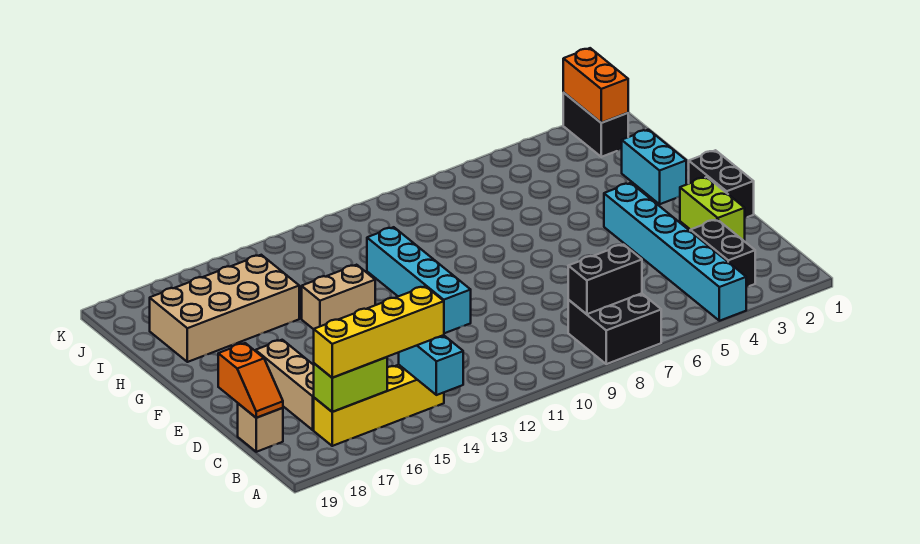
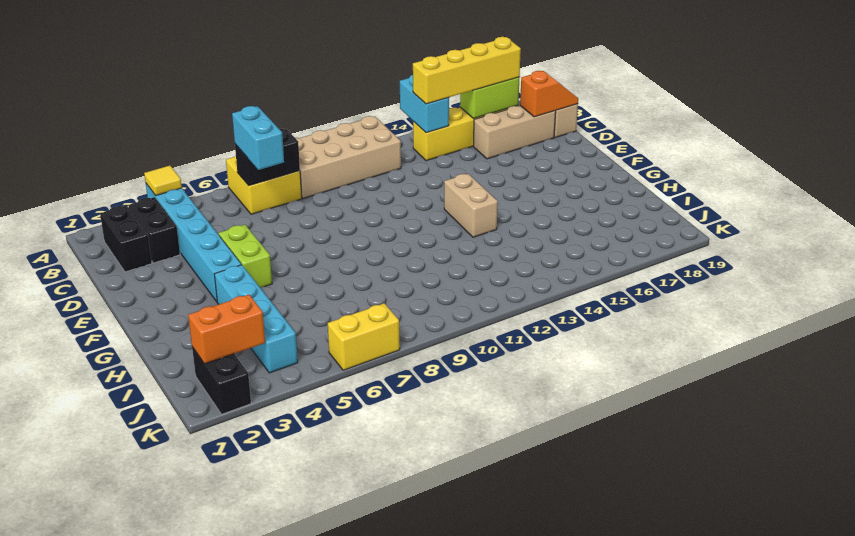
none -> yellow 1x1 tile [144,166,182,195]
black 2x2 brick [568,293,661,364] -> yellow 2x2 brick [226,156,302,214]
tan 1x3 brick [255,340,314,430] -> tan 1x3 brick turned to [473,106,556,159]
orange 1x2 slope [218,343,283,418] -> orange 1x2 slope turned to [520,71,578,117]
lime 1x2 brick [680,177,745,241] -> lime 1x2 brick moved to [218,225,272,288]
black 1x2 brick [689,150,754,218] -> black 1x2 brick moved to [100,205,152,272]
cyan 1x4 brick [367,227,471,333] -> cyan 1x4 brick moved to [214,265,298,373]
cyan 1x2 brick [622,130,686,204] -> cyan 1x2 brick moved to [232,106,284,170]
tan 1x2 brick [302,265,375,329] -> tan 1x2 brick turned to [444,174,498,237]
tan 2x4 brick [150,255,299,362] -> tan 2x4 brick moved to [296,116,401,198]
orange 1x2 brick [563,48,628,123] -> orange 1x2 brick turned to [188,295,265,364]
none -> yellow 1x2 brick [328,303,400,370]

